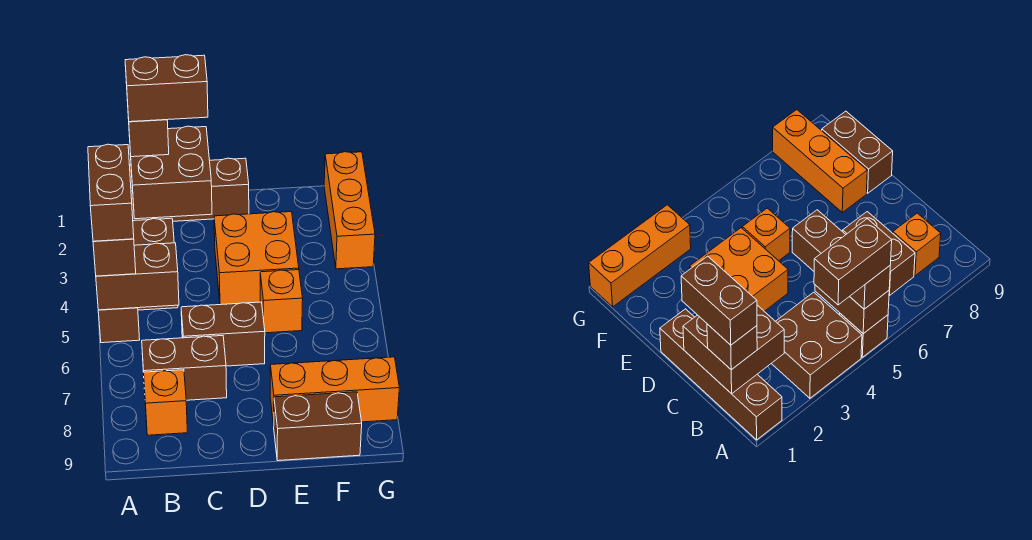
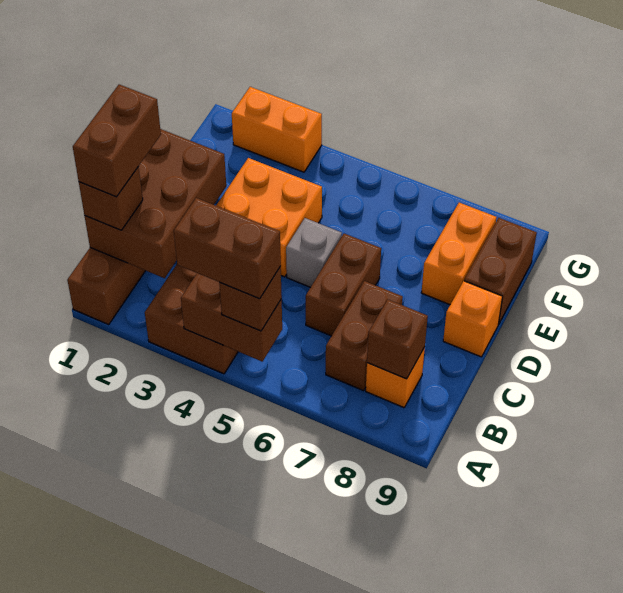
brown 1x1 brick [98,308,140,343] -> brown 1x1 brick moved to [367,299,428,379]
brown 1x2 brick [96,243,179,310] -> brown 1x2 brick turned to [181,273,282,361]
brown 2x2 brick [130,126,212,219] -> brown 2x3 brick [85,129,226,278]
none -> grey 1x1 brick [286,218,342,287]
orange 1x1 brick [260,270,303,333] -> orange 1x1 brick moved to [443,281,502,357]
orange 1x3 brick [270,357,399,426] -> orange 1x2 brick [421,203,496,305]
orange 1x3 brick [324,152,375,269] -> orange 1x2 brick [232,87,322,172]

